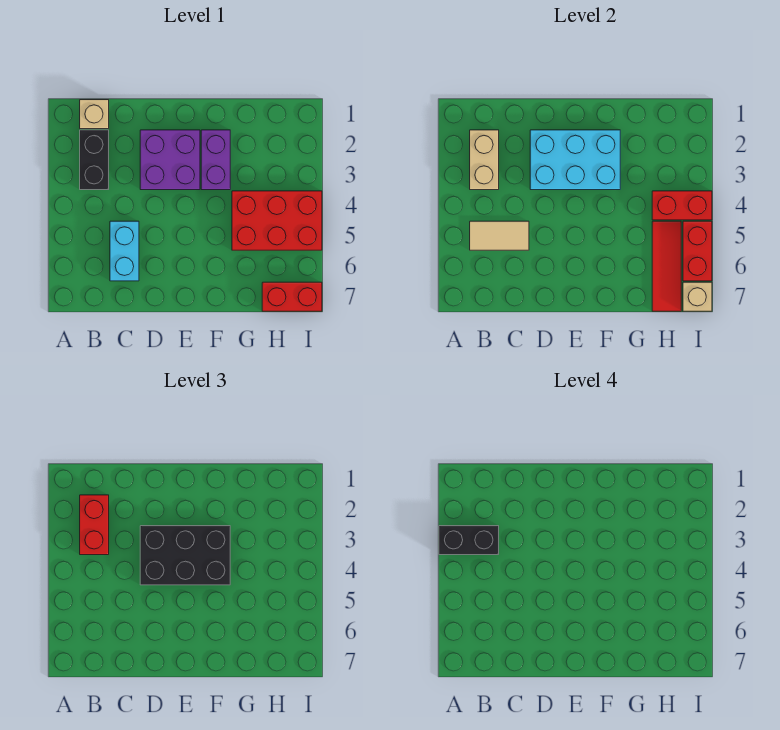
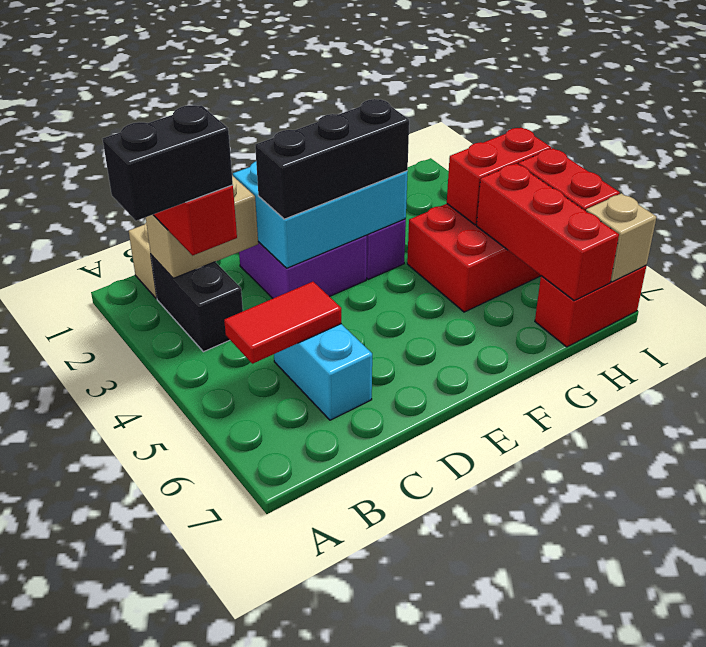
tan 1x2 brick [470,130,499,190] -> tan 1x2 brick turned to [146,176,258,278]
tan 1x2 tile [470,221,529,250] -> red 1x2 tile [224,282,341,364]
black 2x3 brick [140,526,230,585] -> black 1x3 brick [255,99,409,219]
red 1x3 tile [652,221,681,311] -> red 1x3 brick [477,164,619,300]

